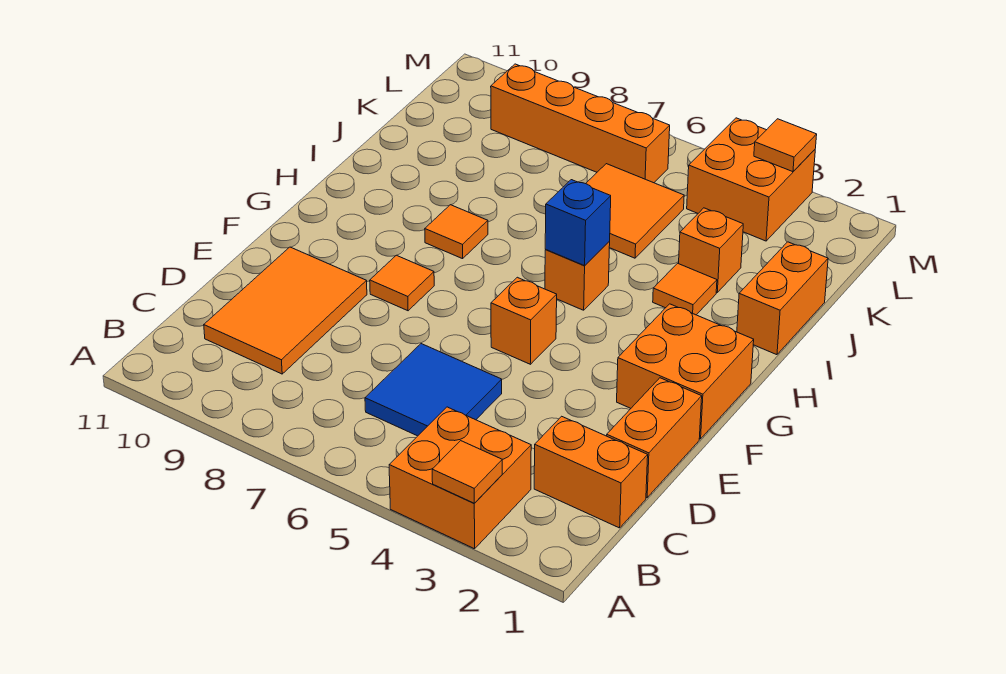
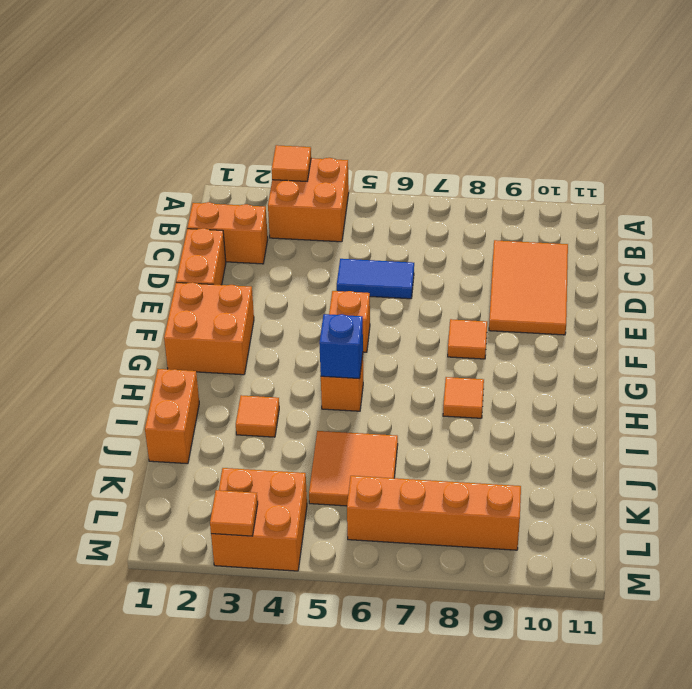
blue 2x2 tile [365,344,502,436] -> blue 1x2 tile [337,259,414,299]
orange 1x1 brick [679,208,743,292] -> none

